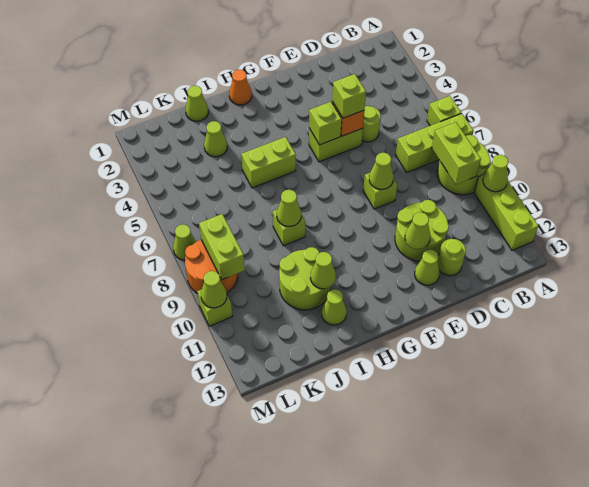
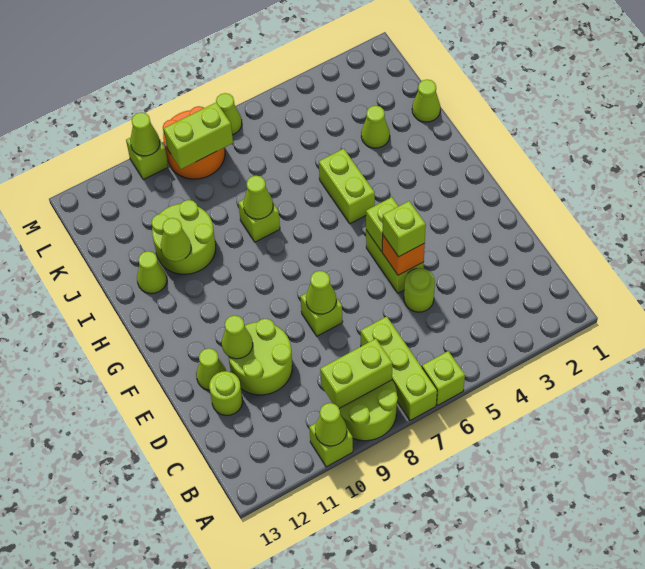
lime 1x3 brick [474,175,538,250] -> lime 1x1 brick [309,423,353,467]
orange 1x1 cone [229,70,252,105] -> none

